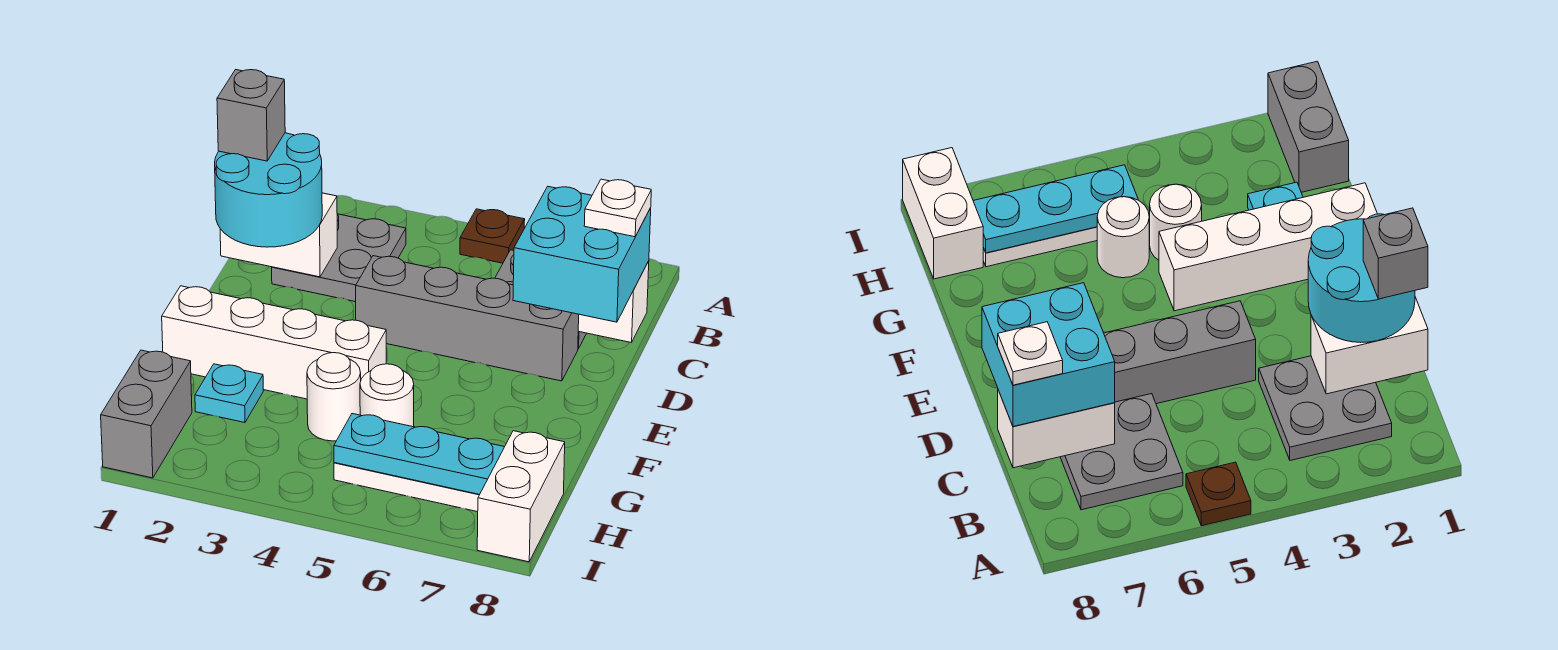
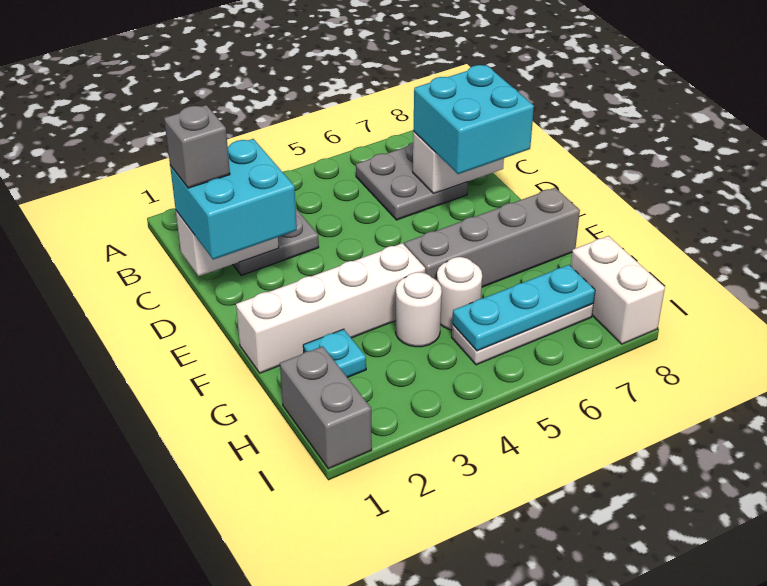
brown 1x1 plate [460,209,525,263] -> none
cyan 2x2 round brick [215,133,322,247] -> cyan 2x2 brick [170,139,297,260]
white 1x1 plate [584,179,651,237] -> none
grey 1x4 brick [356,256,579,381] -> grey 1x4 brick moved to [404,188,580,287]

